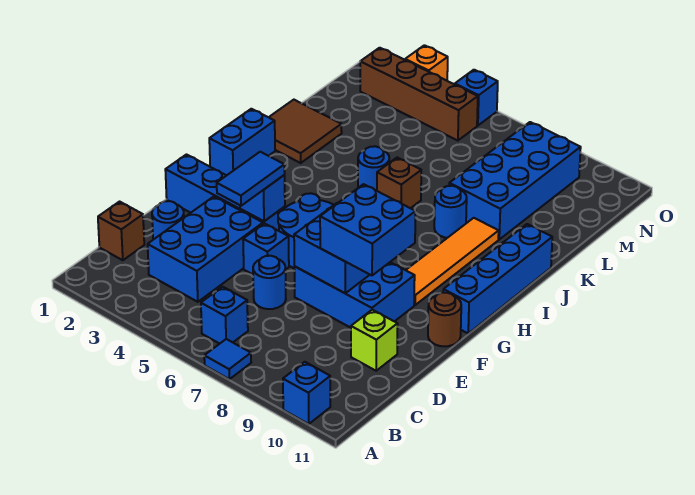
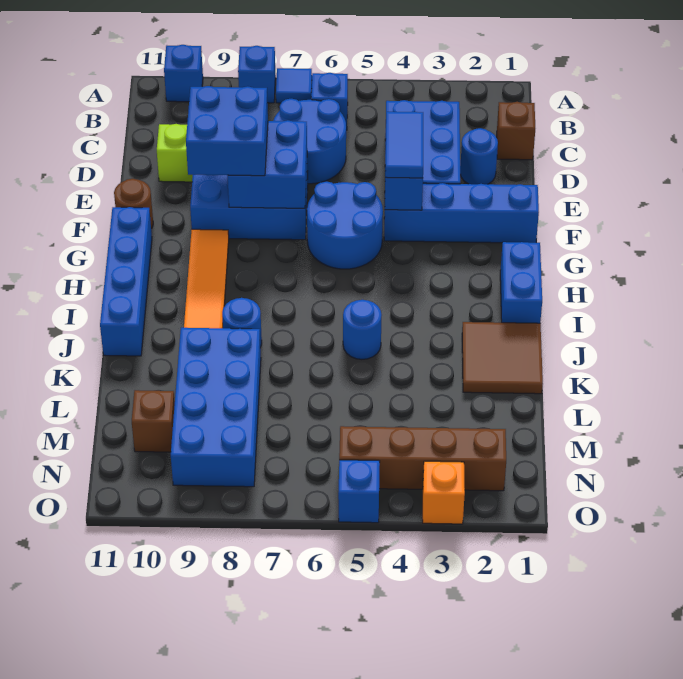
blue 1x1 round brick [253,256,286,309] -> blue 2x2 round brick [273,99,346,184]
blue 1x1 brick [243,223,289,274] -> blue 1x1 brick moved to [238,46,276,103]
brown 1x1 brick [377,158,421,208] -> brown 1x1 brick moved to [132,390,175,452]

